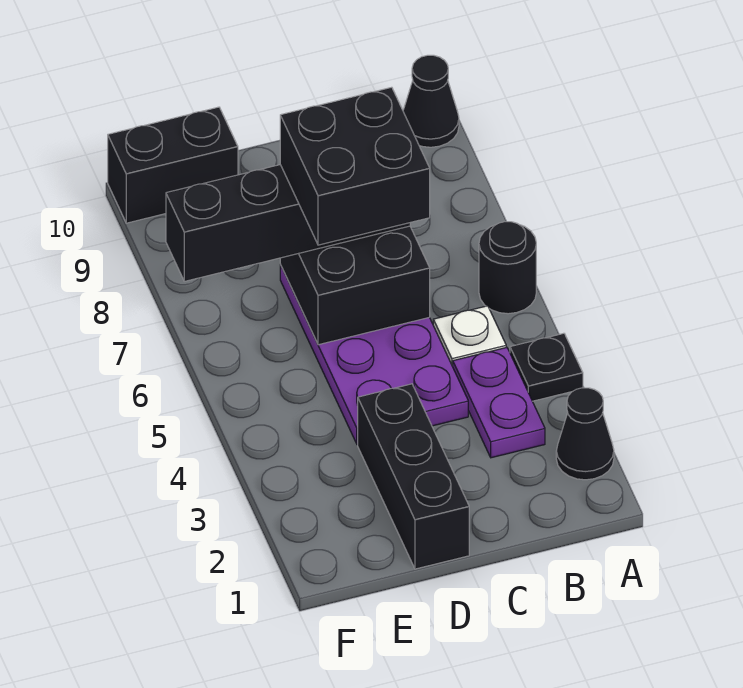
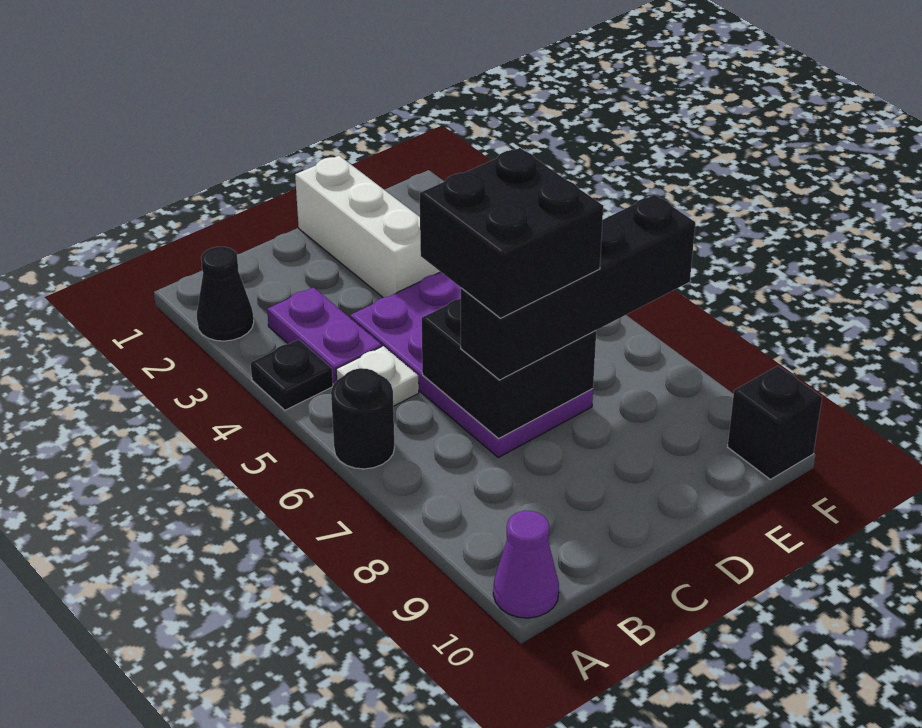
black 1x1 cone [403,55,459,147] -> purple 1x1 cone [493,511,559,618]
black 1x3 brick [358,384,469,569] -> white 1x3 brick [295,156,440,298]
black 1x2 brick [108,107,238,223] -> black 1x1 brick [728,366,822,479]

